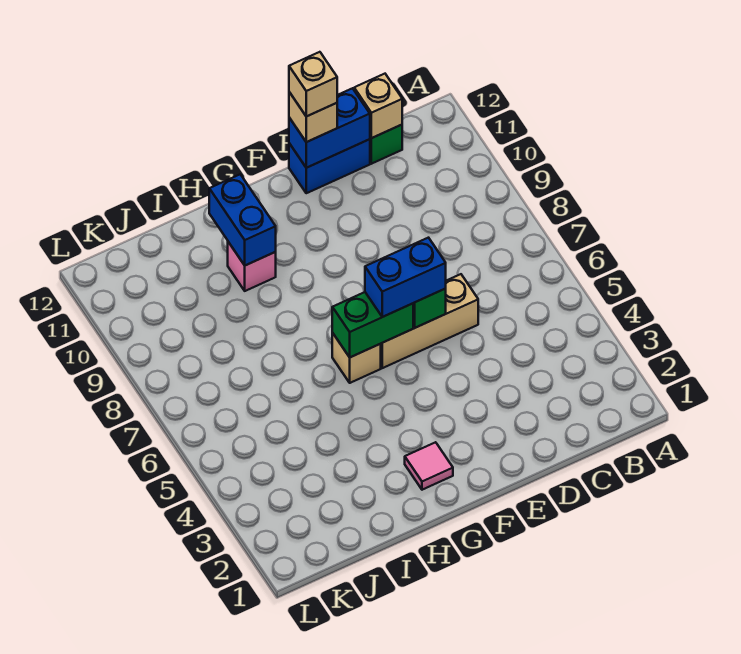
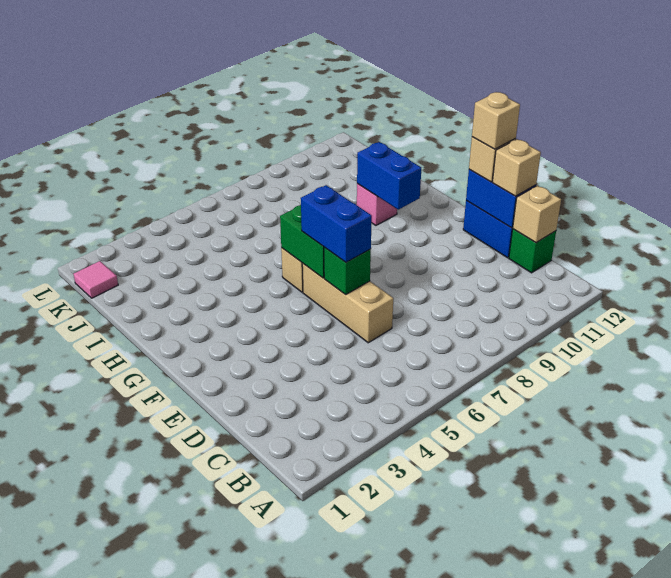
none -> tan 1x1 brick [492,139,541,196]
pink 1x1 tile [405,442,453,490] -> pink 1x1 tile moved to [74,261,118,298]
blue 1x2 brick [209,174,276,265] -> blue 1x2 brick turned to [357,142,421,210]

